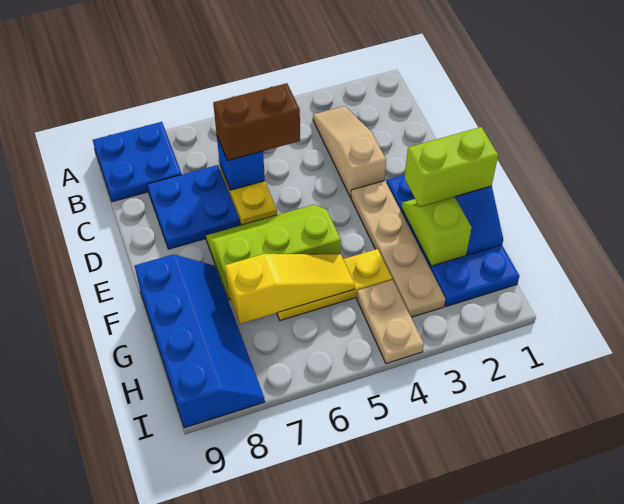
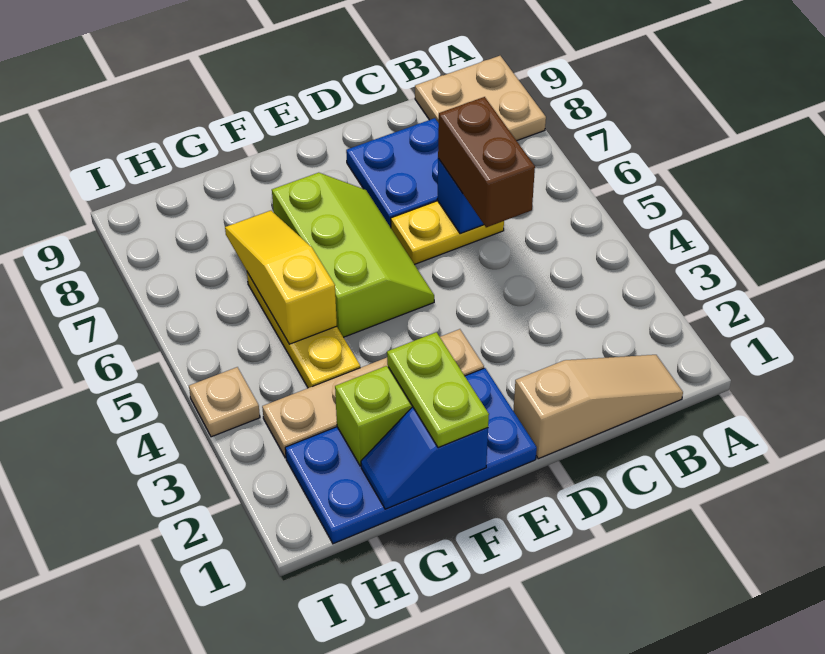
blue 2x2 plate [93,122,182,202] -> tan 2x2 plate [415,56,546,141]
tan 1x3 slope [313,106,386,198] -> tan 1x3 slope moved to [513,355,683,459]
lime 1x2 brick [405,127,498,207] -> lime 1x2 plate [387,332,489,448]
blue 2x4 slope [135,254,265,428] -> none
yellow 1x3 slope [225,254,355,324] -> yellow 1x3 slope turned to [225,211,337,344]
tan 1x2 plate [357,280,424,364] -> tan 1x1 plate [189,367,260,437]

